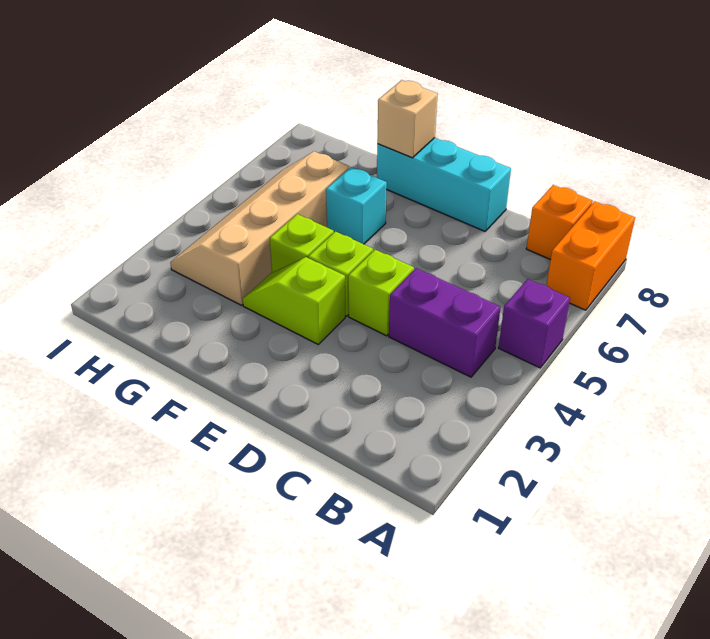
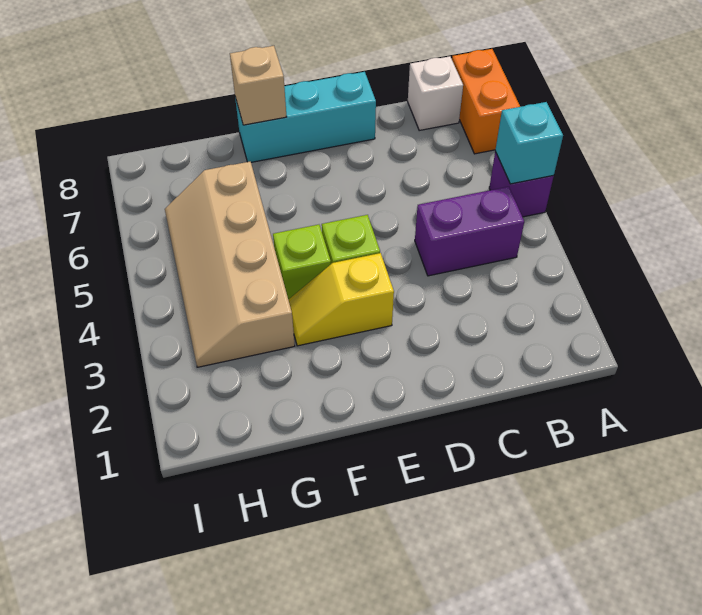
orange 1x1 brick [526,185,592,260] -> white 1x1 brick [408,56,463,130]
lime 1x1 brick [348,250,414,336] -> none
lime 1x2 slope [243,257,345,344] -> yellow 1x2 slope [288,253,394,346]
cyan 1x1 brick [326,167,387,244] -> cyan 1x1 brick moved to [495,102,563,184]

